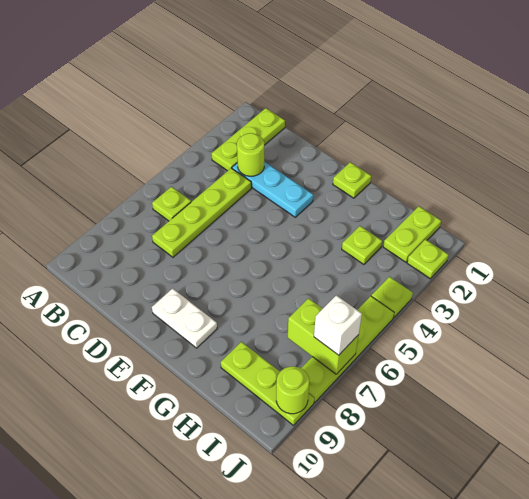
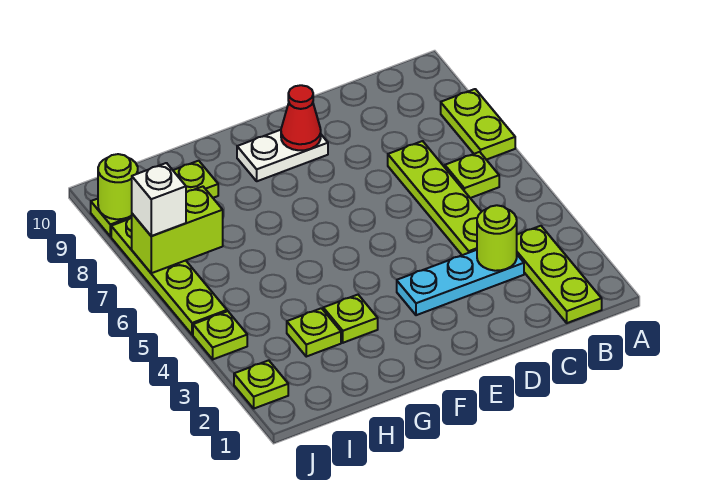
none -> red 1x1 cone [281,85,321,150]
lime 1x1 plate [333,162,371,198] -> lime 1x1 plate moved to [323,295,378,343]
lime 1x2 plate [383,206,441,262] -> lime 1x2 plate moved to [441,89,515,160]

